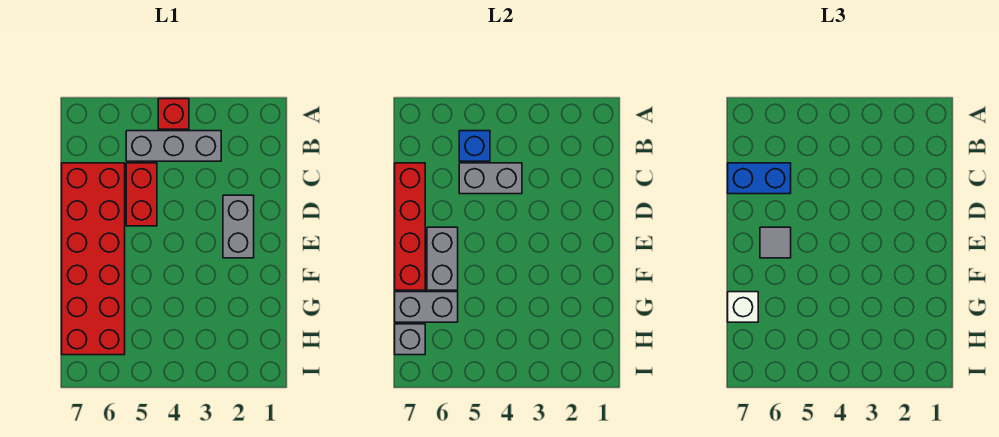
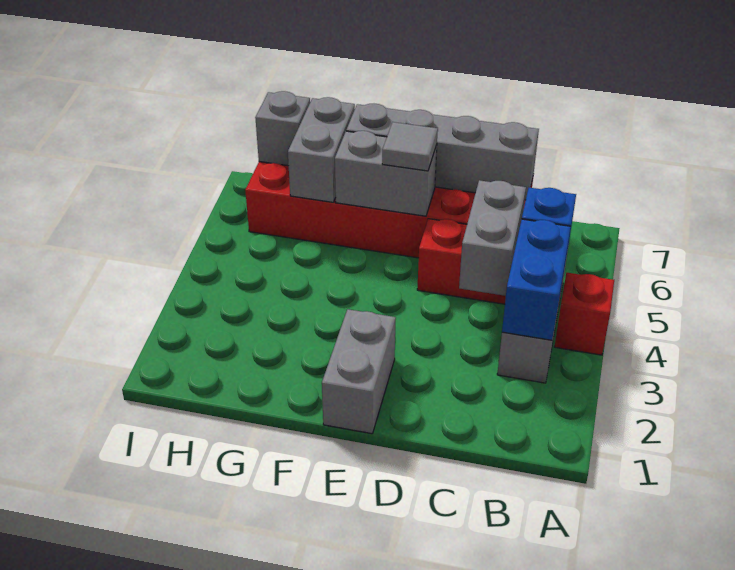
blue 1x2 brick [728,163,791,194] -> blue 1x2 brick moved to [502,219,571,340]
red 1x4 brick [395,163,425,290] -> grey 1x4 brick [346,104,539,200]
grey 1x2 brick [223,195,254,258] -> grey 1x2 brick turned to [322,309,396,434]
white 1x1 brick [728,292,758,322] -> none

